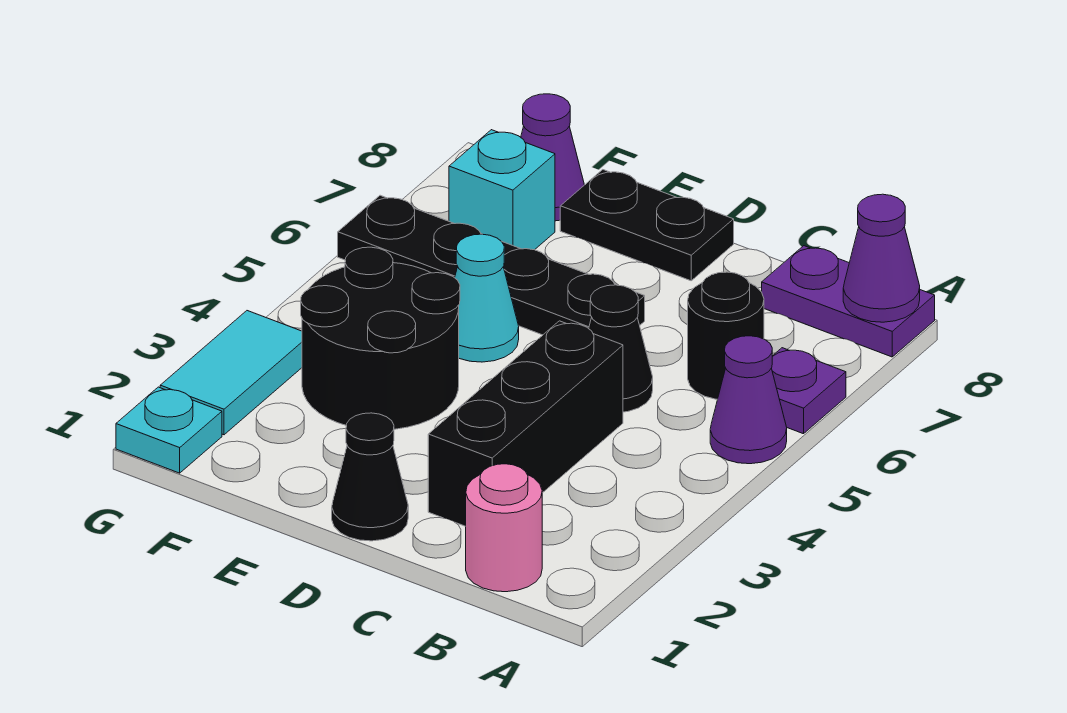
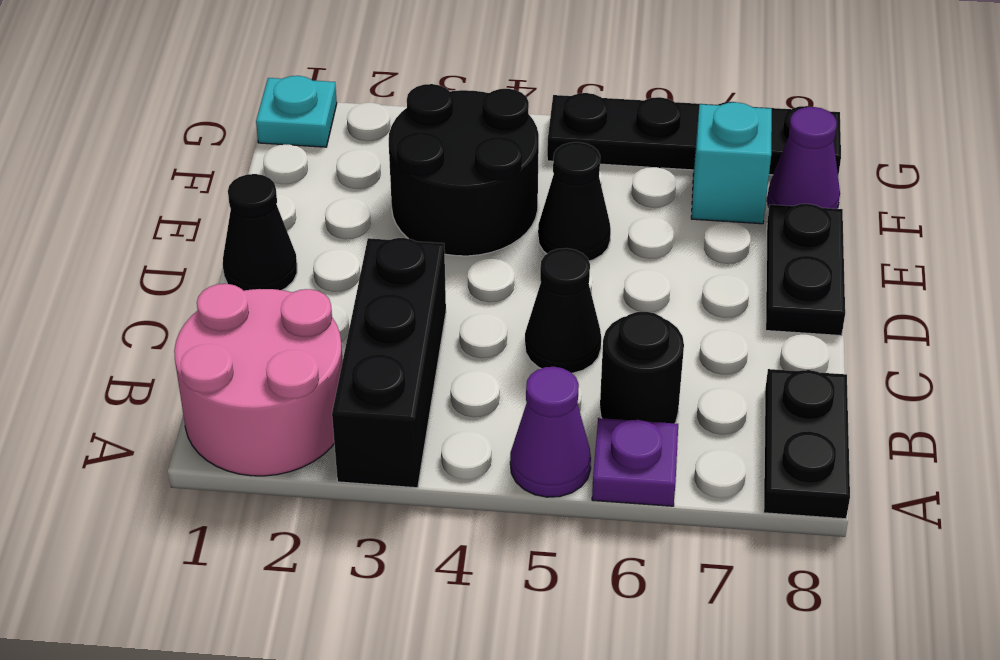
purple 1x2 plate [762,246,935,357] -> black 1x2 plate [764,369,850,519]
purple 1x1 cone [843,194,920,322] -> none
pink 1x1 round brick [466,464,542,592] -> pink 2x2 round brick [174,284,343,476]
black 1x3 brick [428,321,623,526] -> black 1x3 brick turned to [332,238,446,488]
black 1x4 plate [338,195,645,335] -> black 1x4 plate turned to [547,93,841,175]
cyan 1x1 cone [455,234,519,362] -> black 1x1 cone [538,142,611,261]
cyan 1x2 tile [160,311,302,435] -> none

